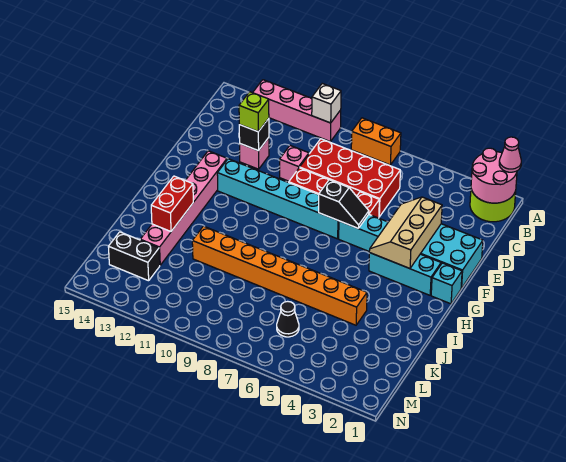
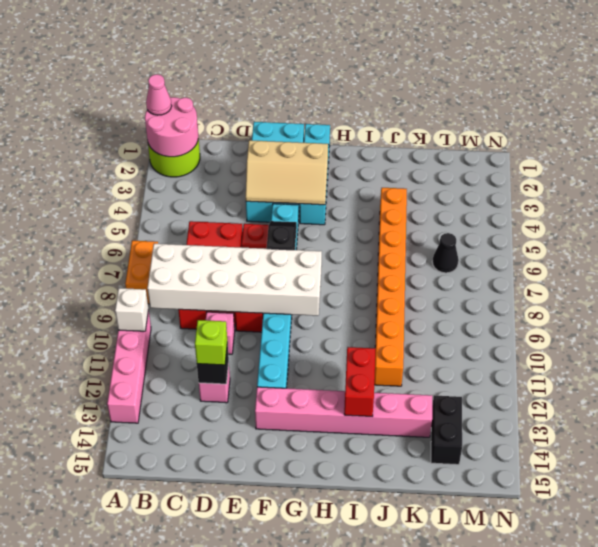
none -> white 2x6 brick [147,244,322,316]
red 1x2 brick [151,176,193,231] -> red 1x2 brick turned to [344,347,375,417]

